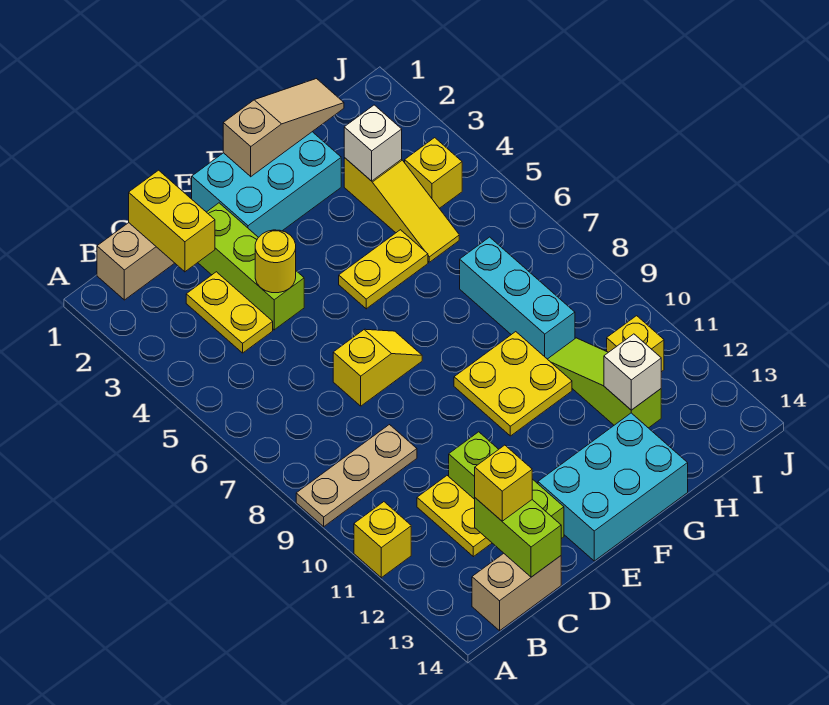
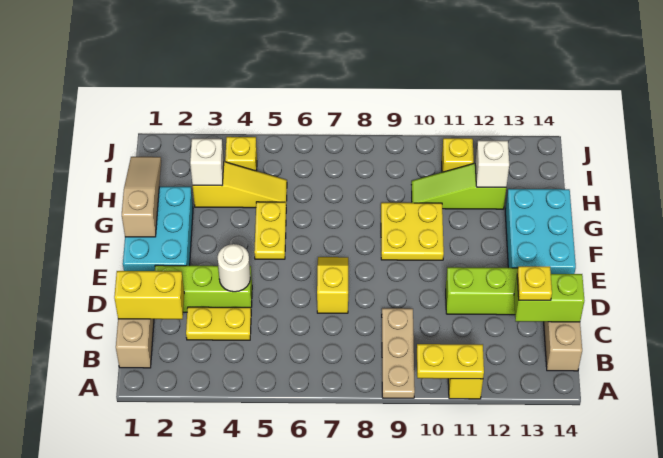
yellow 1x2 plate [417,476,492,557] -> yellow 1x2 plate moved to [417,344,484,379]
yellow 1x1 brick [475,445,532,521] -> yellow 1x1 plate [517,266,552,300]
yellow 1x1 round brick [255,230,296,293] -> white 1x1 round brick [217,244,250,292]
cyan 1x3 brick [460,237,575,359] -> none

